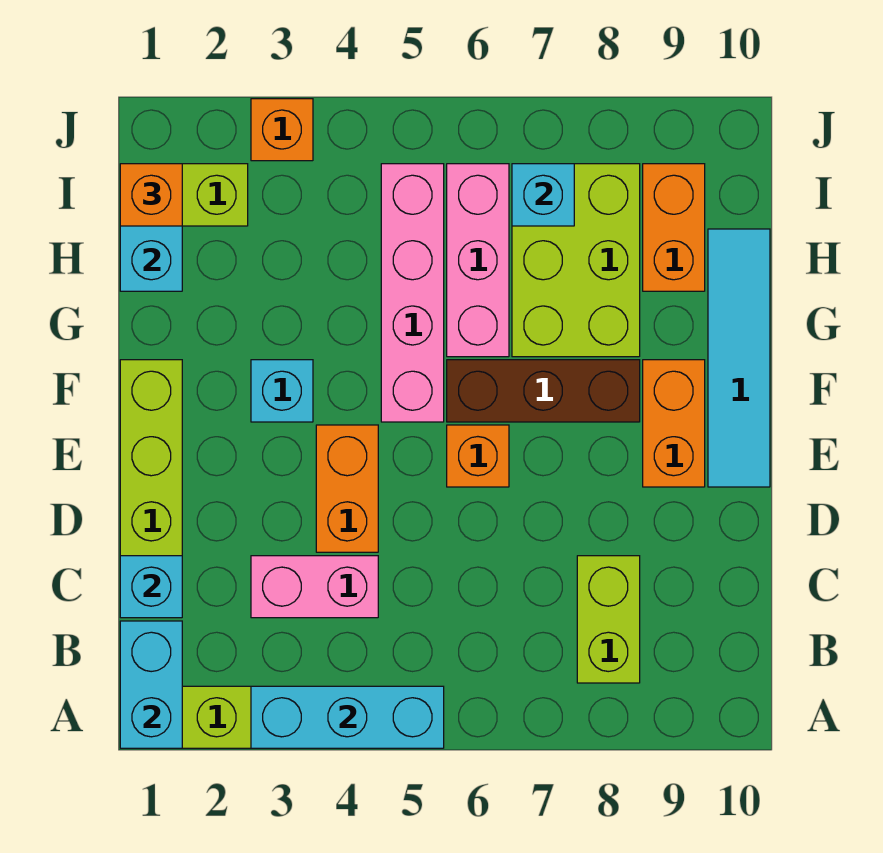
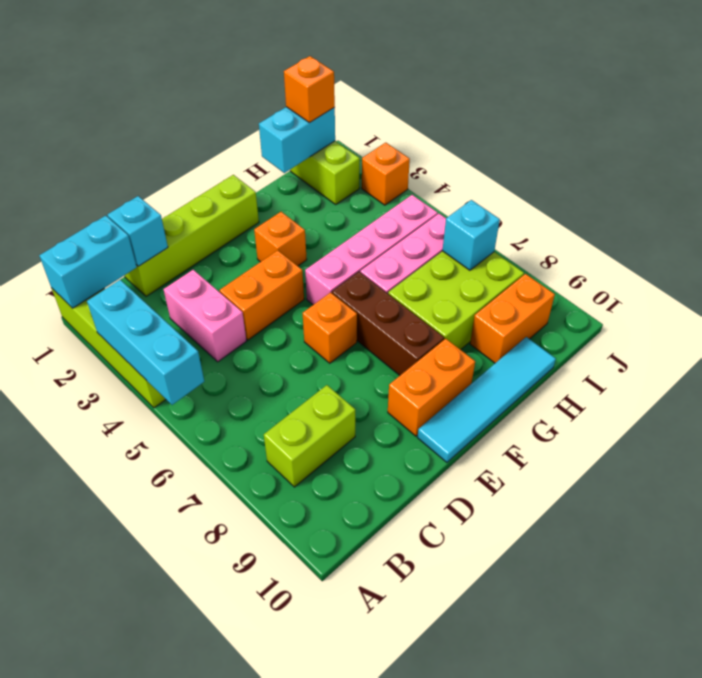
cyan 1x1 brick [251,360,313,422] -> orange 1x1 brick [254,212,307,266]

